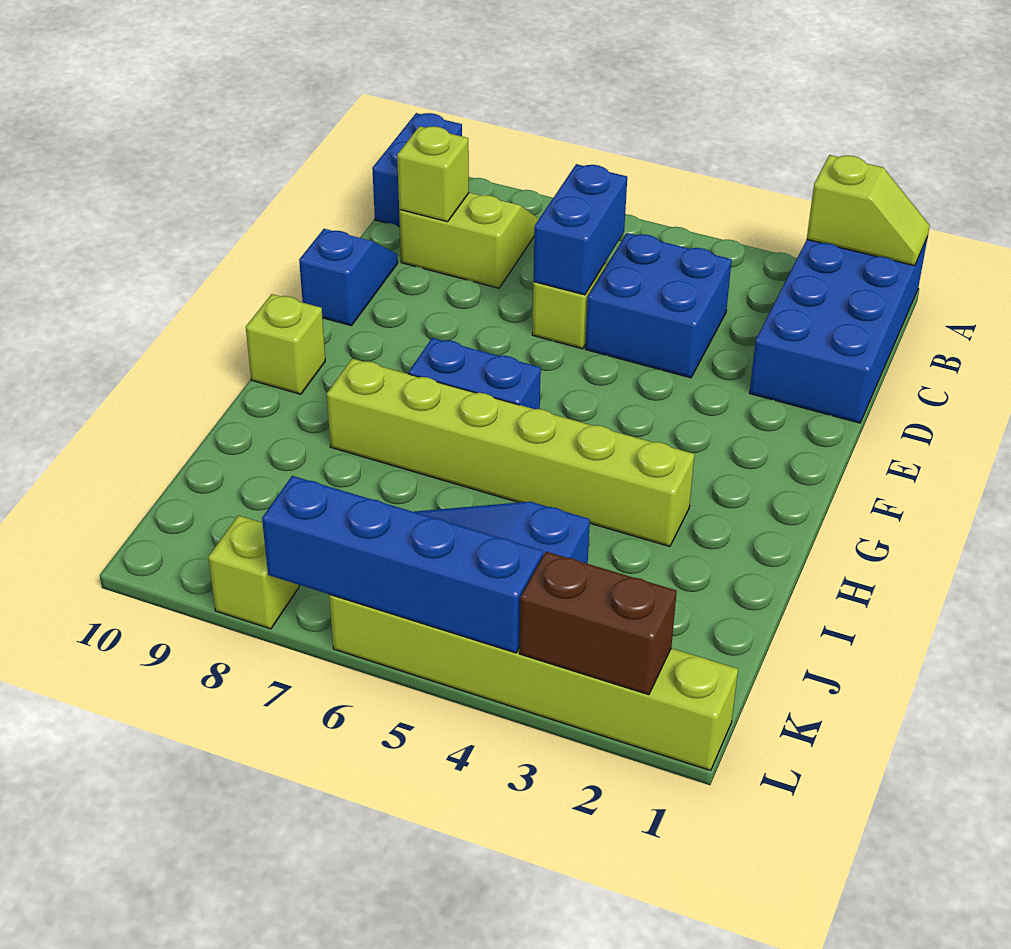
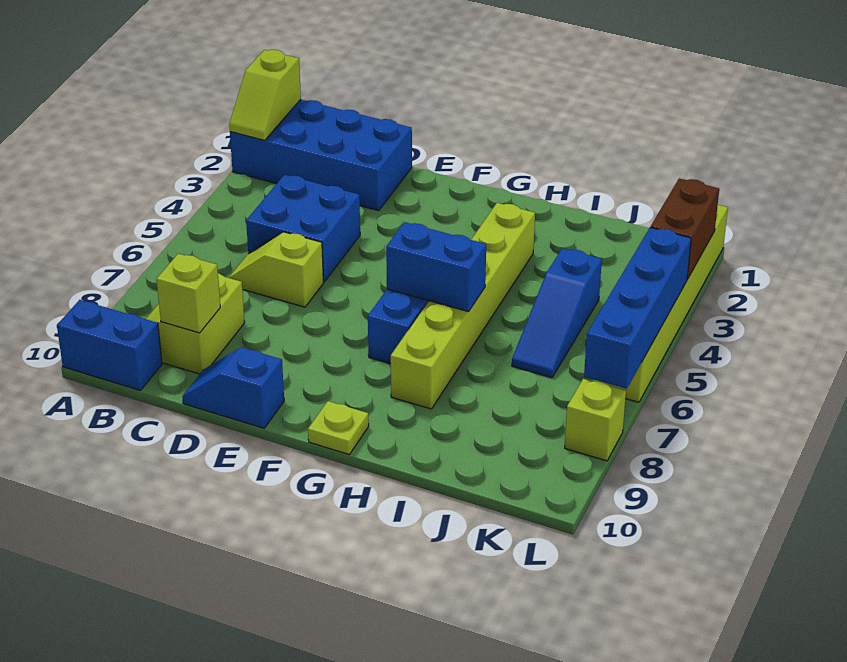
lime 1x2 slope [807,155,930,266] -> lime 1x2 slope turned to [229,50,301,140]
blue 1x2 brick [533,164,627,295] -> blue 1x2 brick moved to [386,222,486,312]
lime 1x1 brick [246,294,325,394] -> lime 1x1 plate [308,401,369,454]

